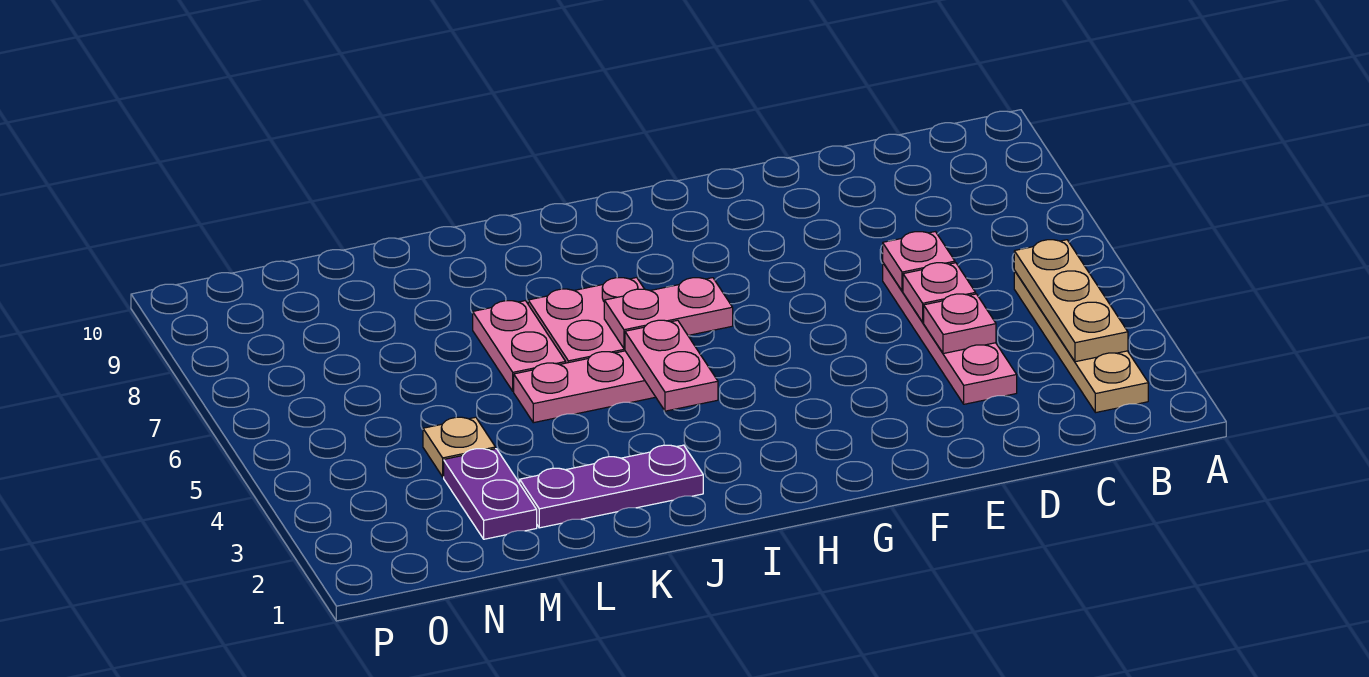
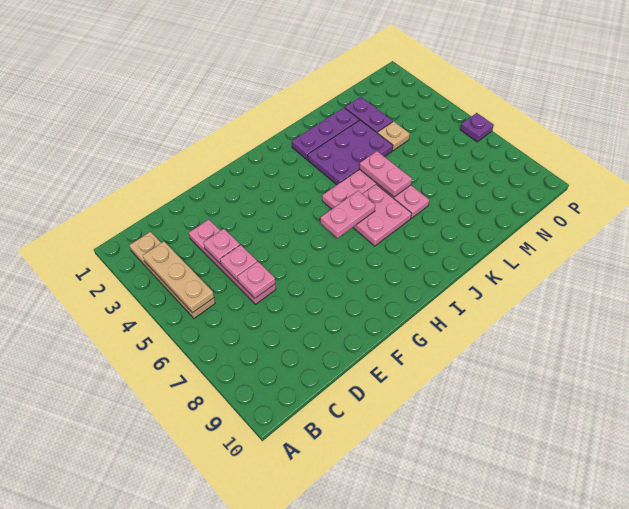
pink 1x2 plate [625,320,718,411] -> pink 1x2 plate moved to [359,151,412,197]
none -> purple 2x3 plate [308,120,393,185]
none -> purple 1x1 plate [460,113,494,142]

